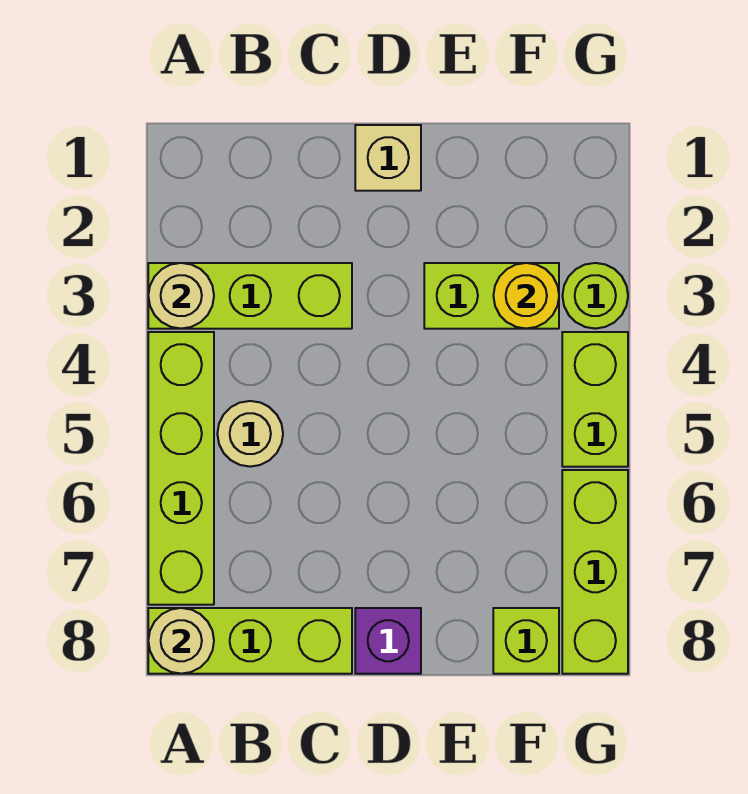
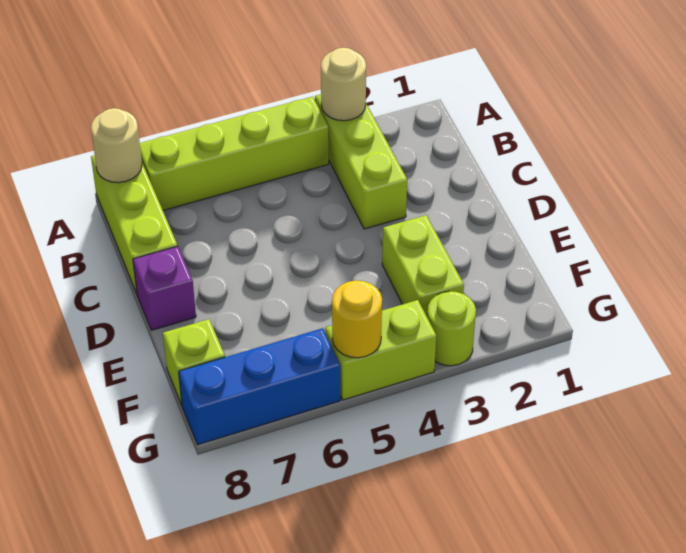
tan 1x1 round brick [217,401,283,467] -> none
tan 1x1 brick [355,125,421,191] -> none
yellow 1x1 round brick [493,263,559,329] -> yellow 1x1 round brick moved to [332,281,382,358]
lime 1x3 brick [562,470,628,674] -> blue 1x3 brick [179,328,340,445]

